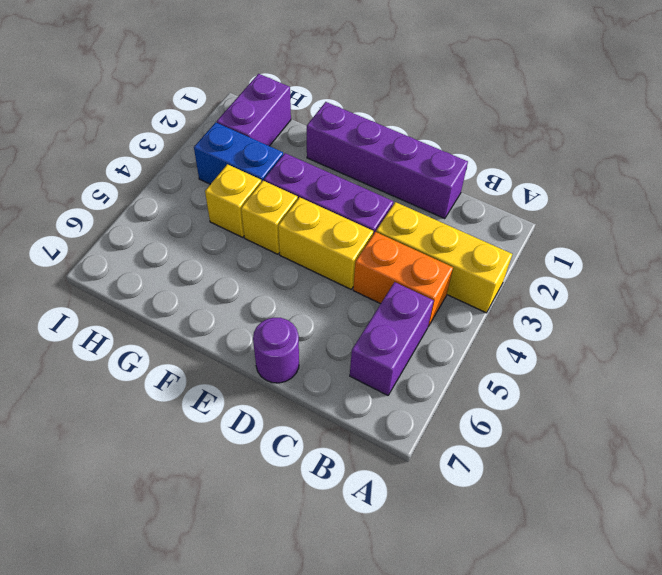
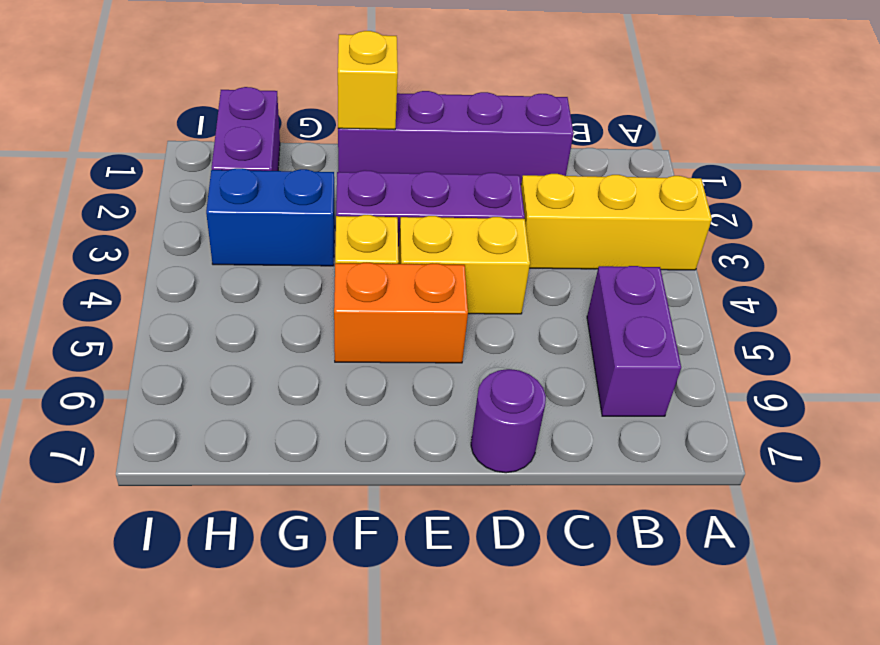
orange 1x2 brick [353,232,453,326] -> orange 1x2 brick moved to [334,263,468,363]
yellow 1x1 brick [205,164,261,237] -> yellow 1x1 brick moved to [338,31,398,130]

